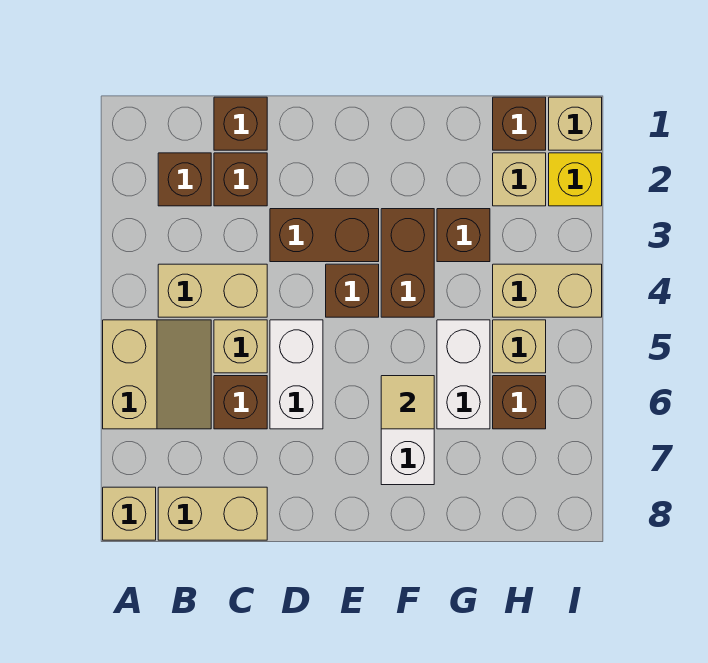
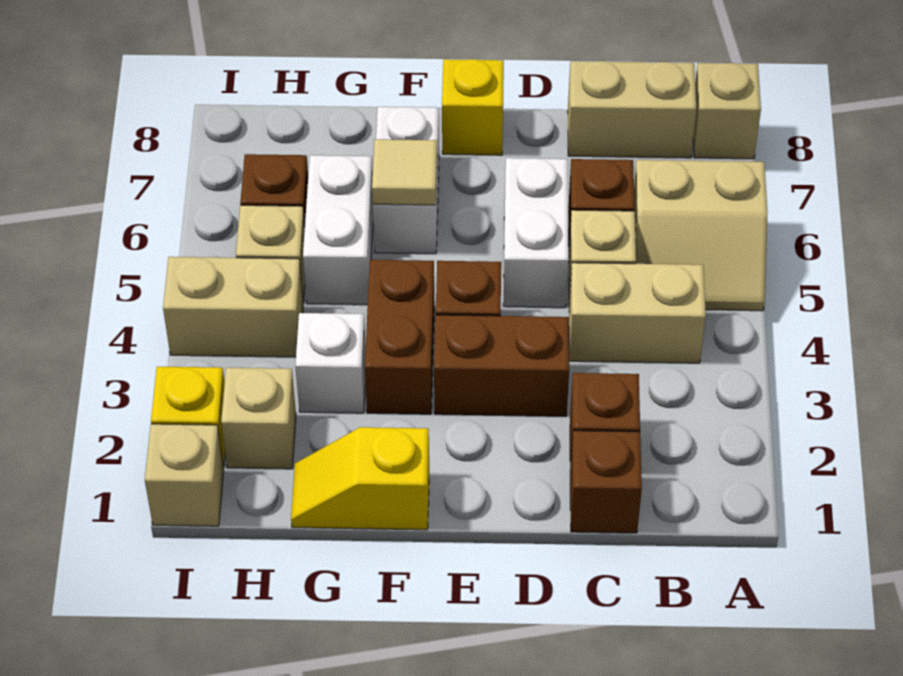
tan 2x2 slope [103,320,211,429] -> tan 2x2 slope turned to [634,160,768,311]
brown 1x1 brick [158,153,211,206] -> none
none -> yellow 1x1 brick [442,59,504,155]
none -> yellow 1x2 slope [291,427,429,530]
brown 1x1 brick [437,209,490,262] -> white 1x1 brick [295,313,366,413]
brown 1x1 brick [493,97,546,150] -> none

